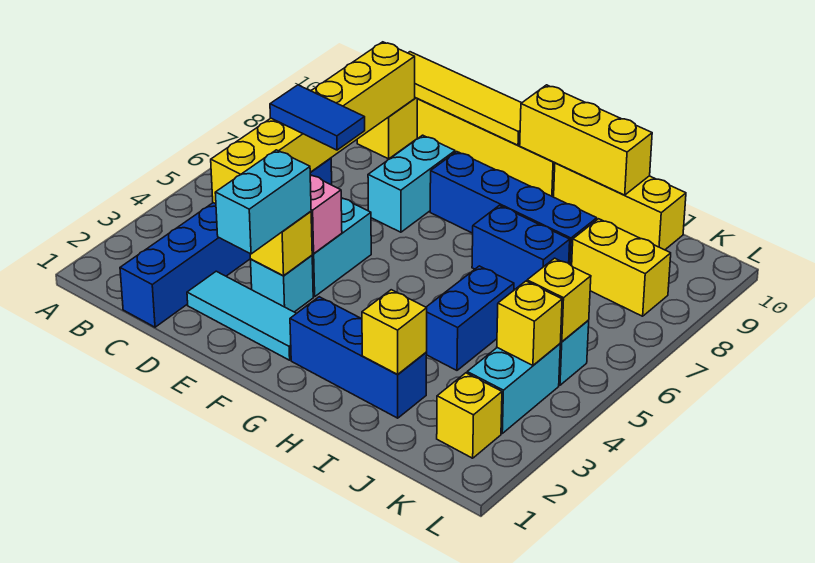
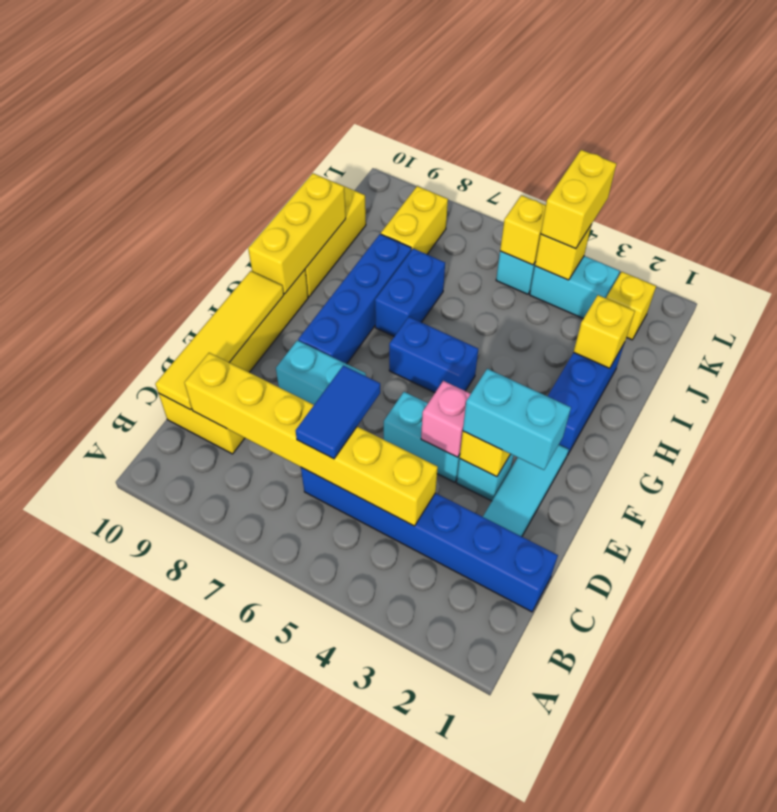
blue 1x2 brick [426,266,514,370] -> blue 1x2 brick moved to [389,317,478,393]
none -> yellow 1x2 brick [541,150,616,249]

